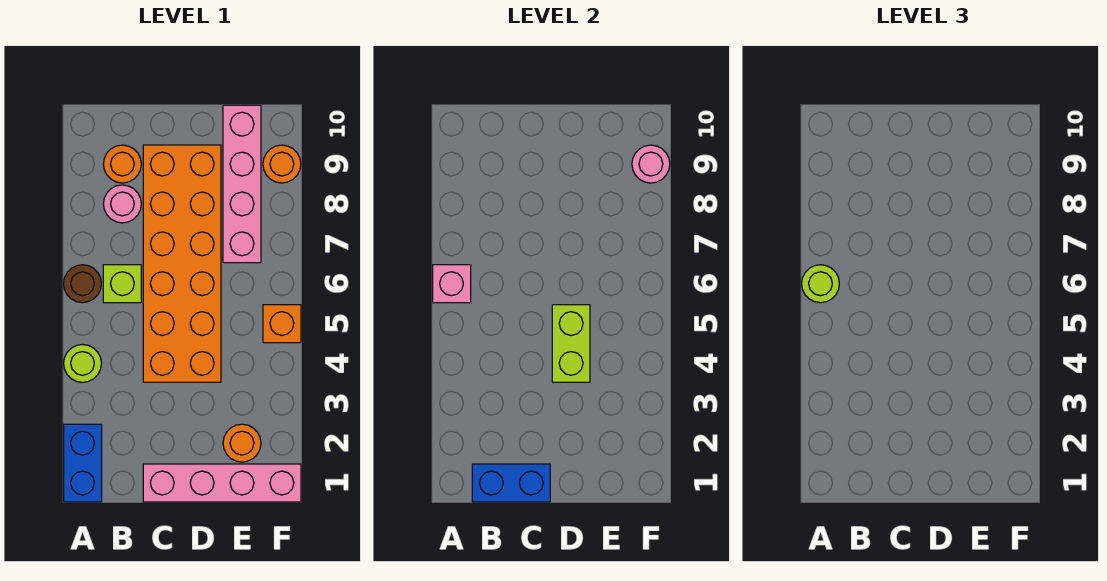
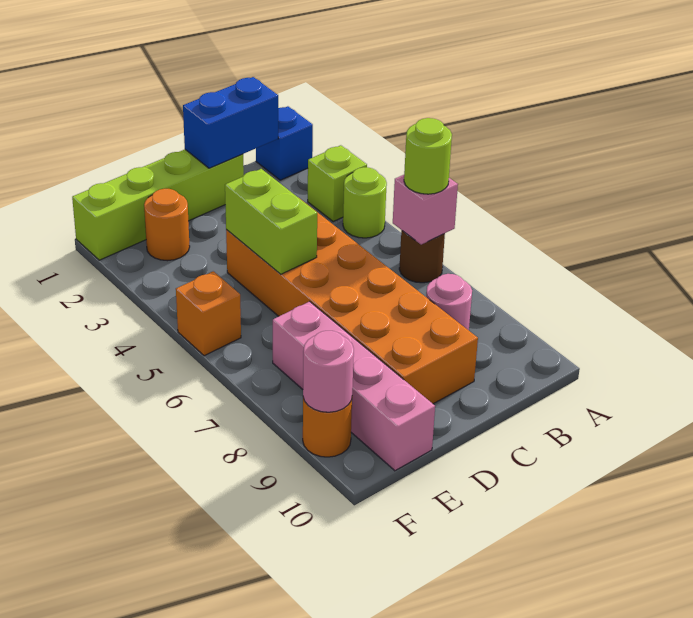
blue 1x2 brick [64,424,102,502] -> blue 1x1 brick [256,106,313,180]
lime 1x1 brick [103,265,141,303] -> lime 1x1 brick moved to [308,145,367,222]
orange 1x1 round brick [103,145,141,183] -> none
pink 1x4 brick [143,464,301,502] -> lime 1x4 brick [72,150,244,260]

